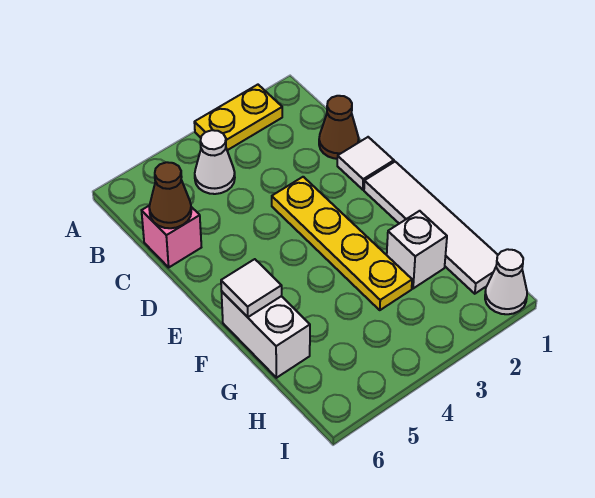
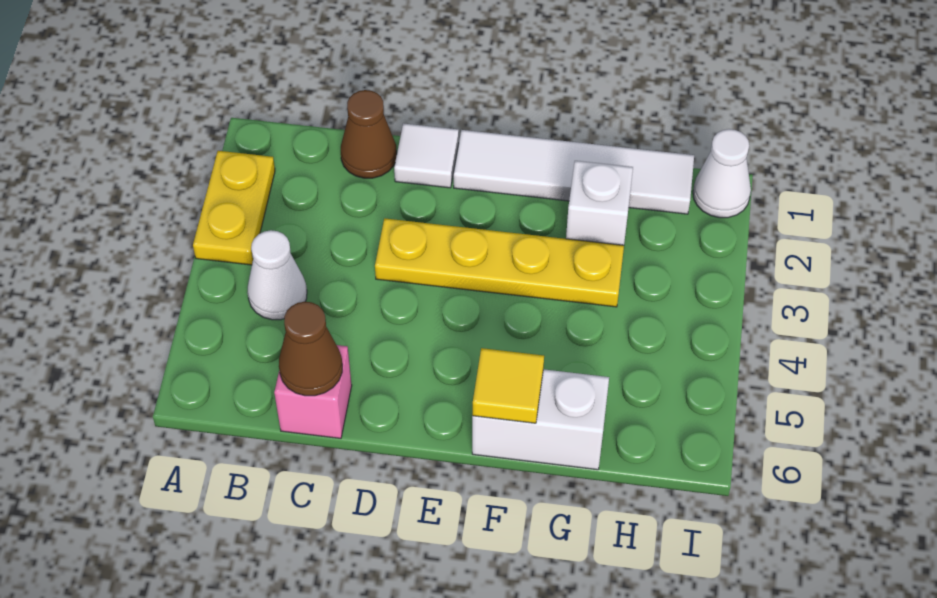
white 1x1 tile [221,259,282,317] -> yellow 1x1 tile [472,348,544,423]

